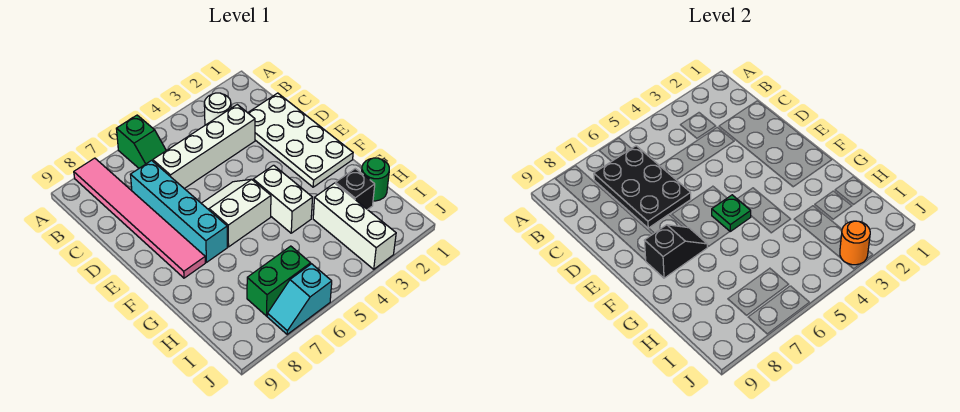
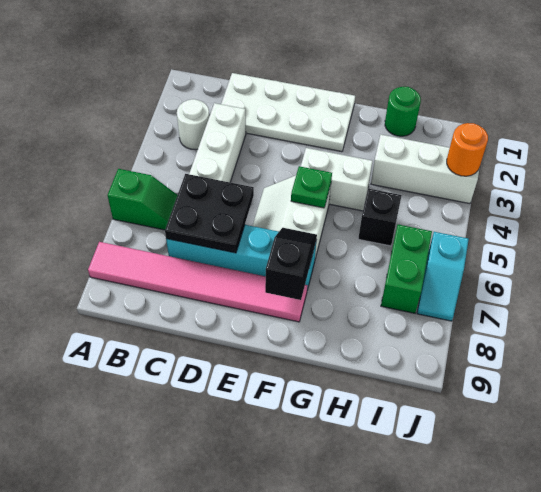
black 2x3 plate [594,146,691,228] -> black 2x2 plate [165,174,254,253]
black 1x1 brick [335,169,375,210] -> black 1x1 brick moved to [358,189,402,246]

